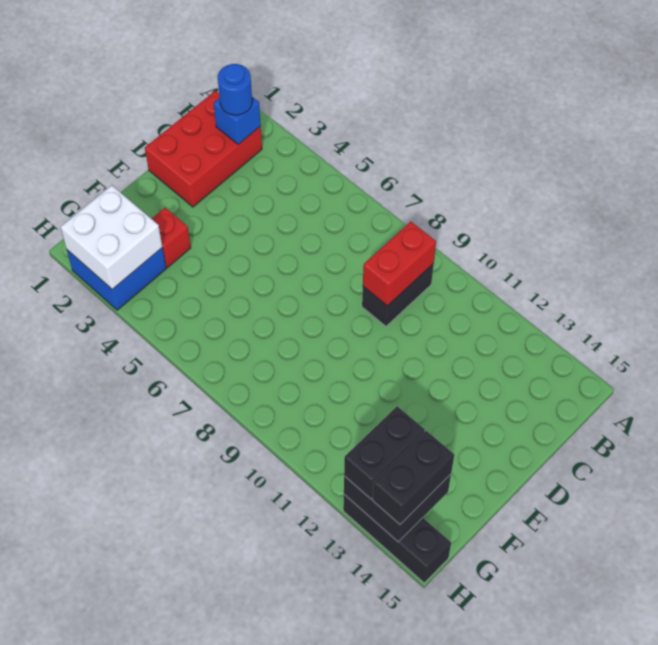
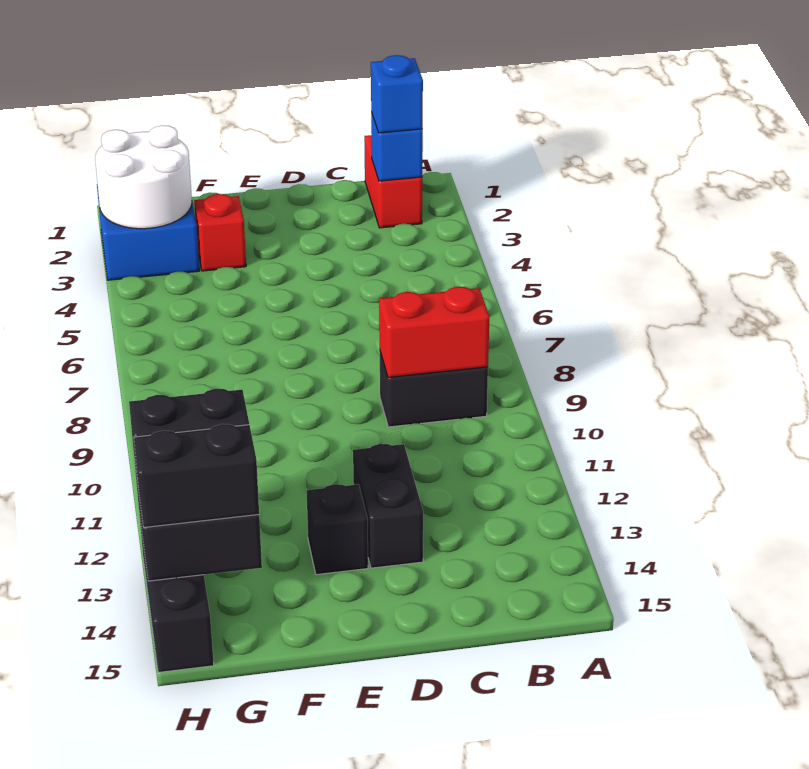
red 2x3 brick [145,91,262,207] -> red 1x2 brick [364,135,422,228]
blue 1x1 round brick [218,64,252,115] -> blue 1x1 brick [371,55,423,133]
none -> black 1x2 brick [353,444,423,568]
none -> black 1x1 brick [307,484,368,575]
white 2x2 brick [60,185,162,289] -> white 2x2 round brick [95,125,192,229]

